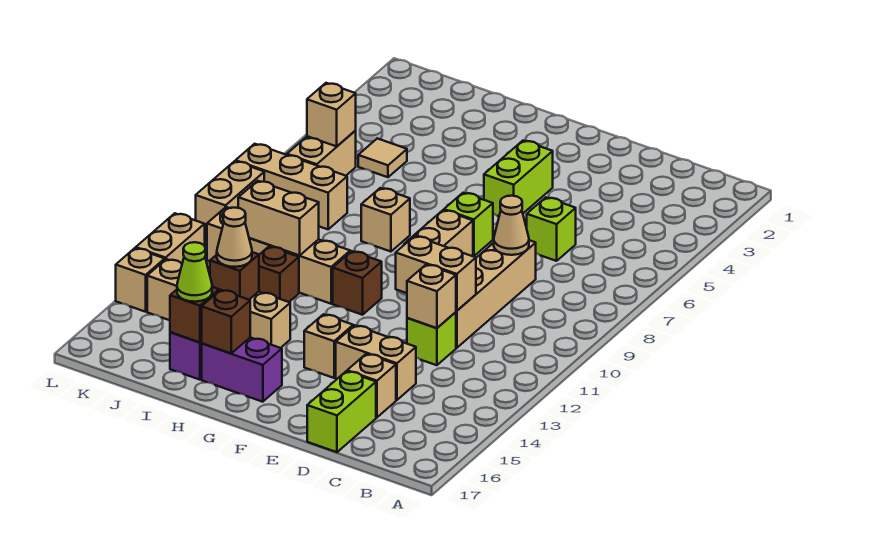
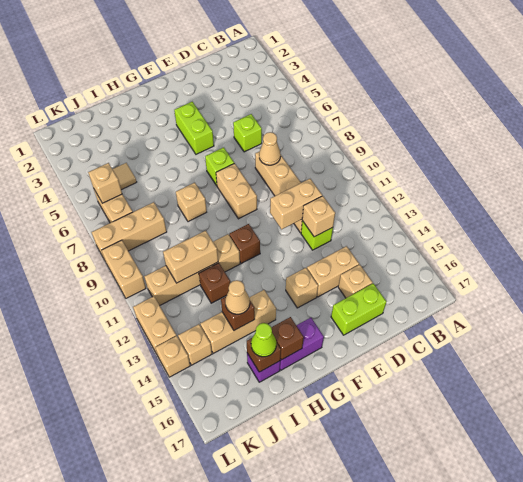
lime 1x2 brick [307,371,376,452] -> lime 1x2 brick turned to [331,283,387,335]

